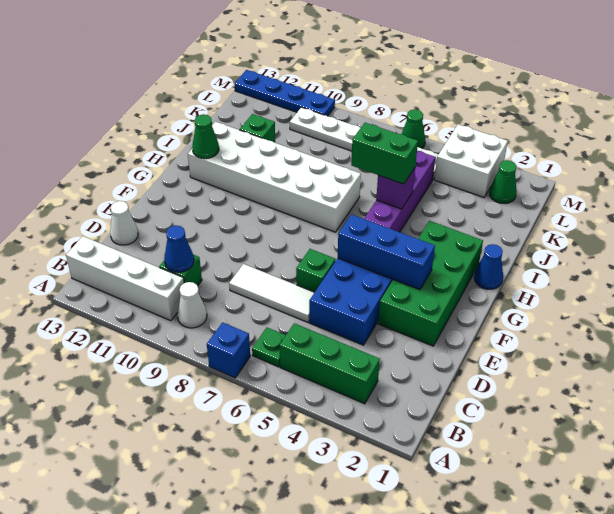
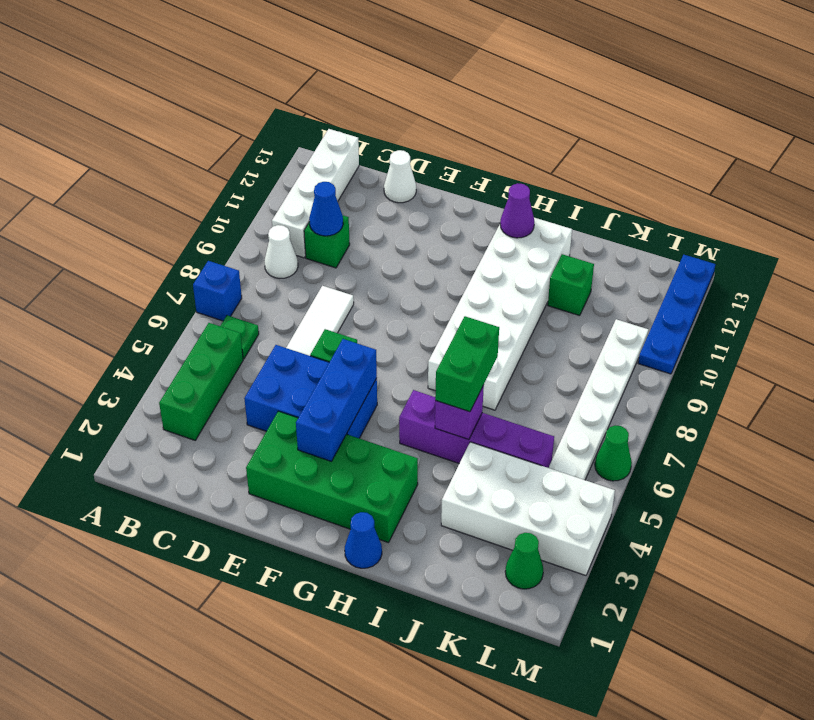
green 1x1 cone [192,114,219,159] -> purple 1x1 cone [500,183,534,238]
white 2x2 brick [434,124,508,197] -> white 2x4 brick [441,442,615,576]

